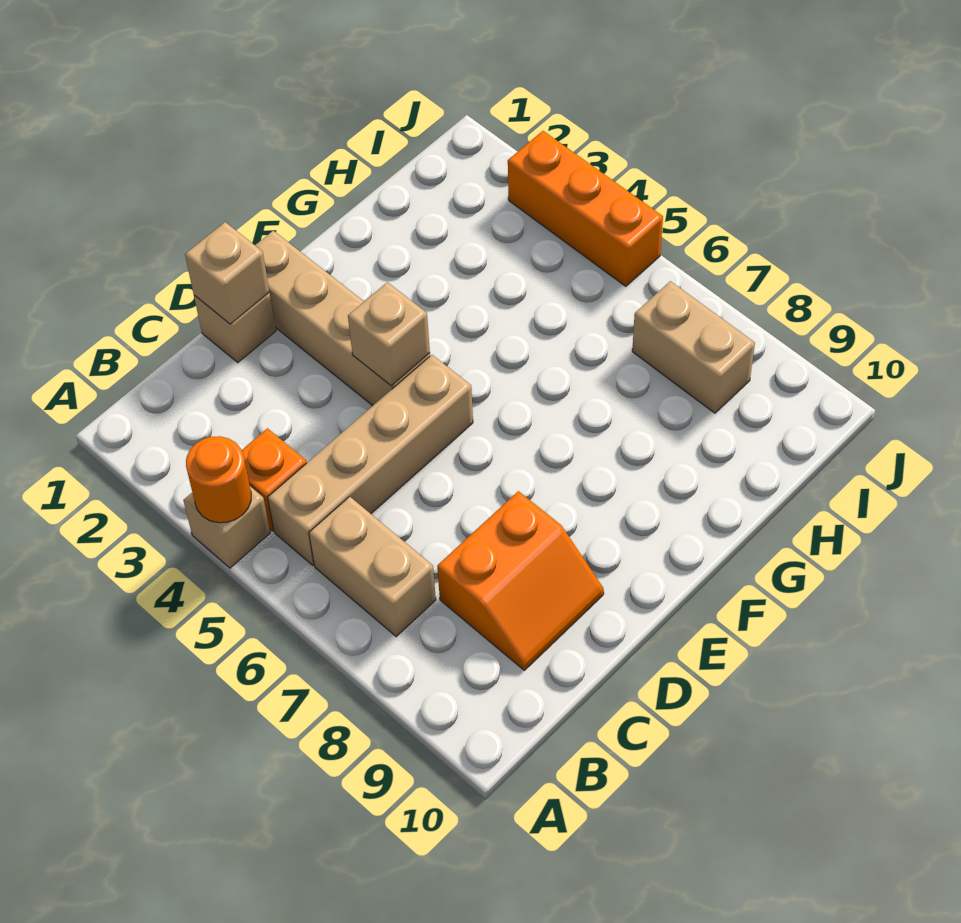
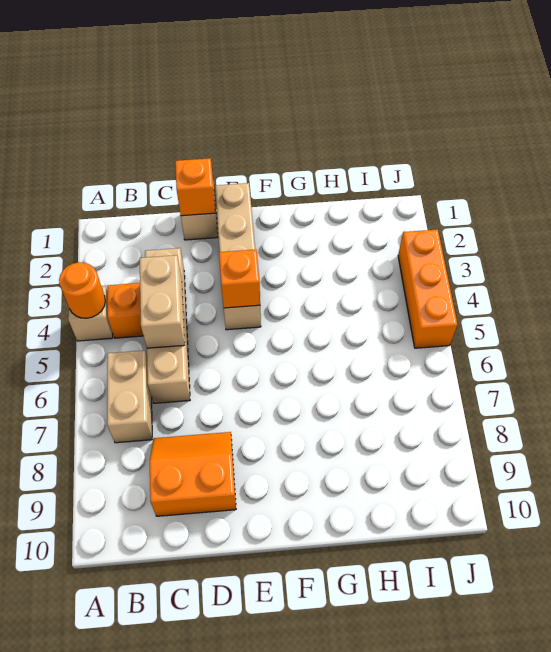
tan 1x4 brick [268,355,473,565] -> tan 1x4 brick turned to [145,248,190,403]
orange 2x2 slope [437,491,604,670] -> orange 2x2 slope turned to [150,432,236,516]
tan 1x1 brick [185,222,269,324] -> orange 1x1 brick [175,158,215,216]
tan 1x1 brick [348,282,430,386] -> orange 1x1 brick [219,249,260,308]
tan 1x2 brick [632,281,755,413] -> tan 1x2 brick moved to [140,255,185,348]

